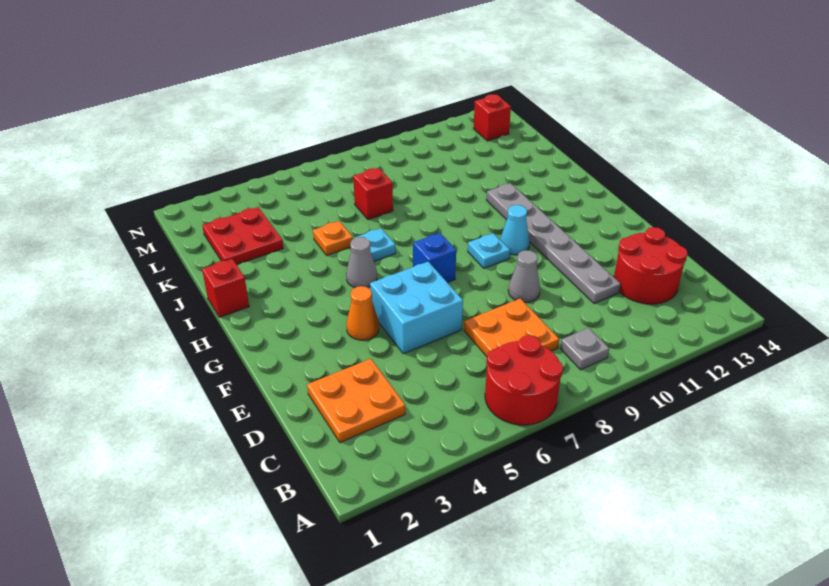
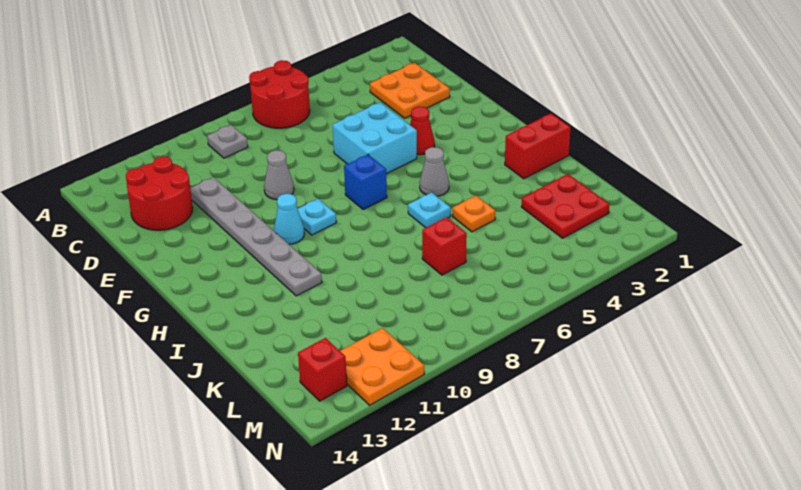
orange 2x2 plate [464,298,559,357] -> orange 2x2 plate moved to [340,328,424,405]
orange 1x1 cone [347,286,379,340] -> red 1x1 cone [410,106,435,155]
red 1x1 brick [202,259,249,317] -> red 1x2 brick [505,113,571,179]

